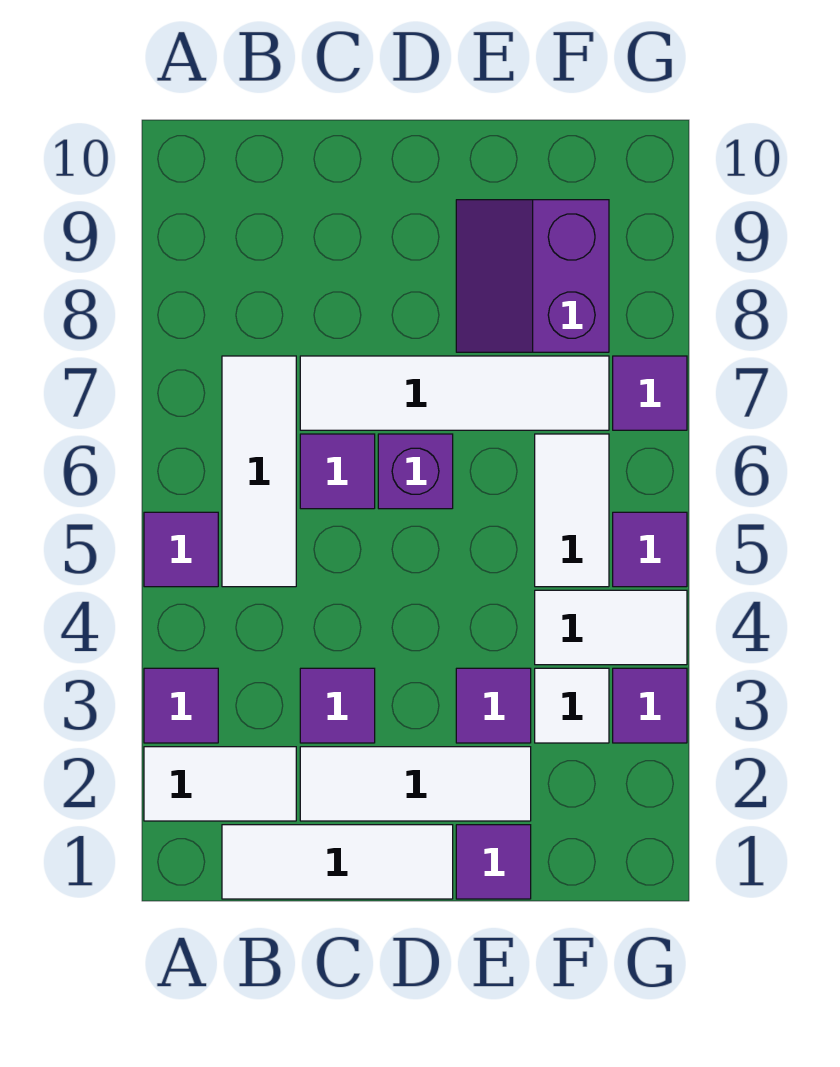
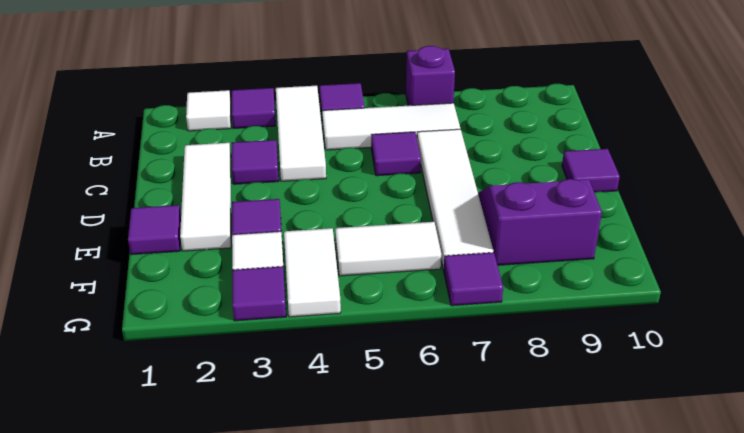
white 1x2 tile [144,747,296,821] -> white 1x1 tile [186,90,231,131]
white 1x3 tile [222,825,453,899] -> white 1x3 tile moved to [276,86,326,181]
purple 1x1 brick [378,434,453,509] -> purple 1x1 brick moved to [406,46,455,106]
purple 1x1 tile [613,512,687,587] -> purple 1x1 tile moved to [562,149,620,192]

